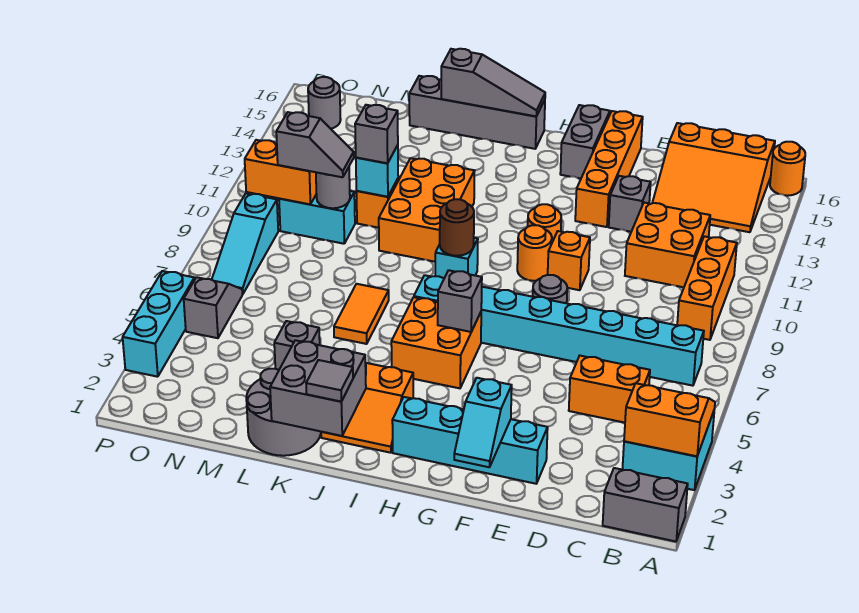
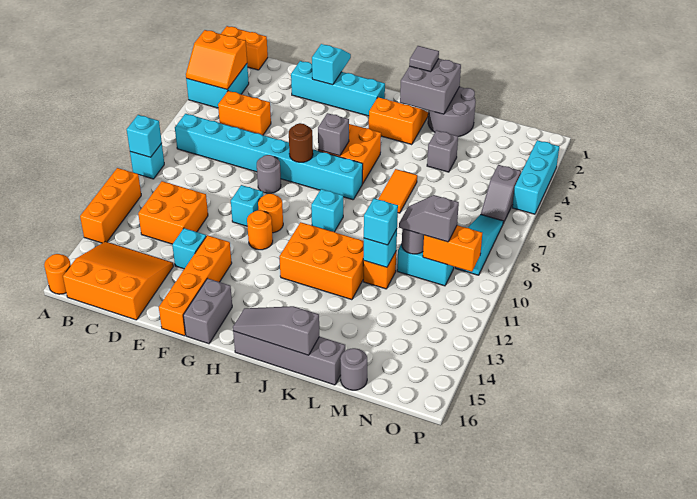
grey 1x2 brick [603,468,688,541] -> orange 1x2 brick [221,26,268,70]
none -> cyan 1x1 brick [130,143,164,179]
none -> cyan 1x1 brick [127,115,162,157]
orange 1x3 brick [677,236,737,340] -> orange 1x3 brick moved to [80,168,141,243]
grey 1x1 brick [609,176,651,232] -> cyan 1x1 brick [172,228,206,269]
orange 1x1 brick [548,231,590,290] -> cyan 1x1 brick [231,185,263,226]
brown 1x1 round brick [440,199,474,256] -> brown 1x1 round brick moved to [289,123,313,162]
orange 2x3 brick [379,158,475,262] -> orange 2x3 brick turned to [279,222,364,300]
grey 1x1 brick [355,105,398,163] -> cyan 1x1 brick [364,198,398,245]
grey 1x1 round brick [308,77,341,129] -> grey 1x1 round brick moved to [340,348,367,390]

